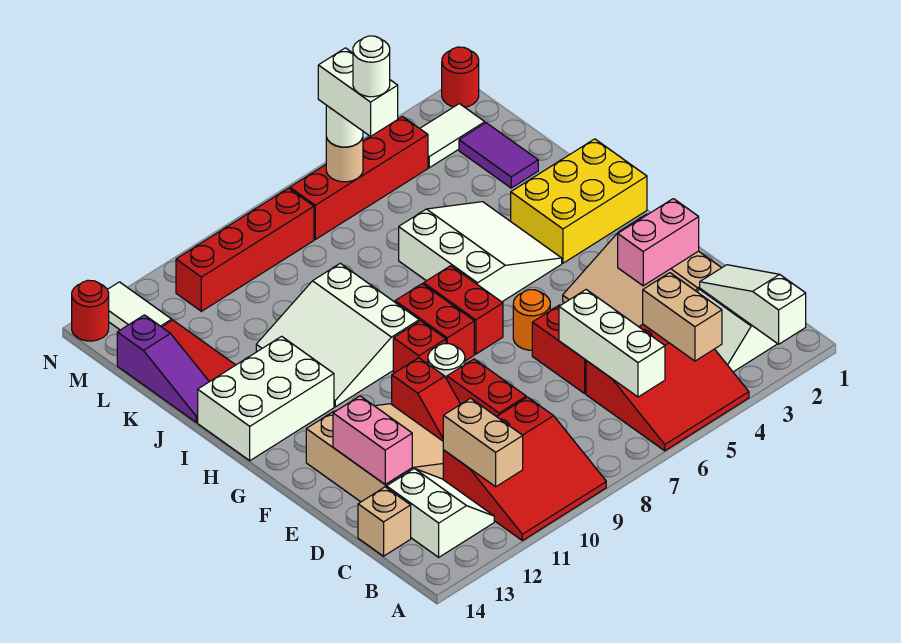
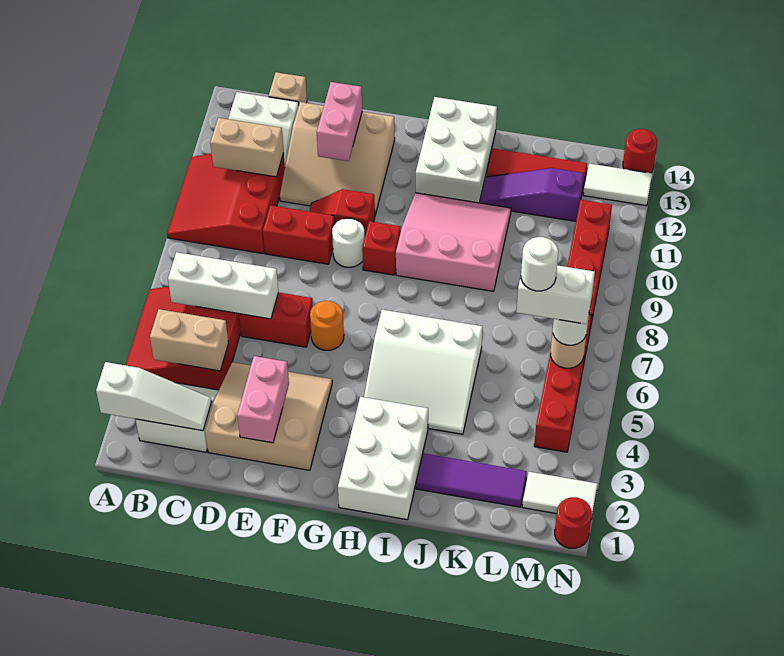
pink 1x2 brick [333,396,412,484] -> pink 1x2 brick turned to [317,82,362,161]
red 1x2 brick [424,266,503,354] -> none
red 1x2 brick [395,284,474,361] -> none
yellow 2x3 brick [511,139,647,263] -> white 2x3 brick [338,397,428,520]
white 3x3 slope [256,263,419,407] -> pink 3x3 slope [396,193,511,291]
purple 1x3 slope [117,315,209,422] -> purple 1x3 slope moved to [480,168,584,221]
purple 1x2 tile [459,123,538,188] -> purple 1x3 tile [416,453,527,507]
white 1x2 tile [420,104,485,168] -> white 1x2 tile turned to [522,472,598,519]

